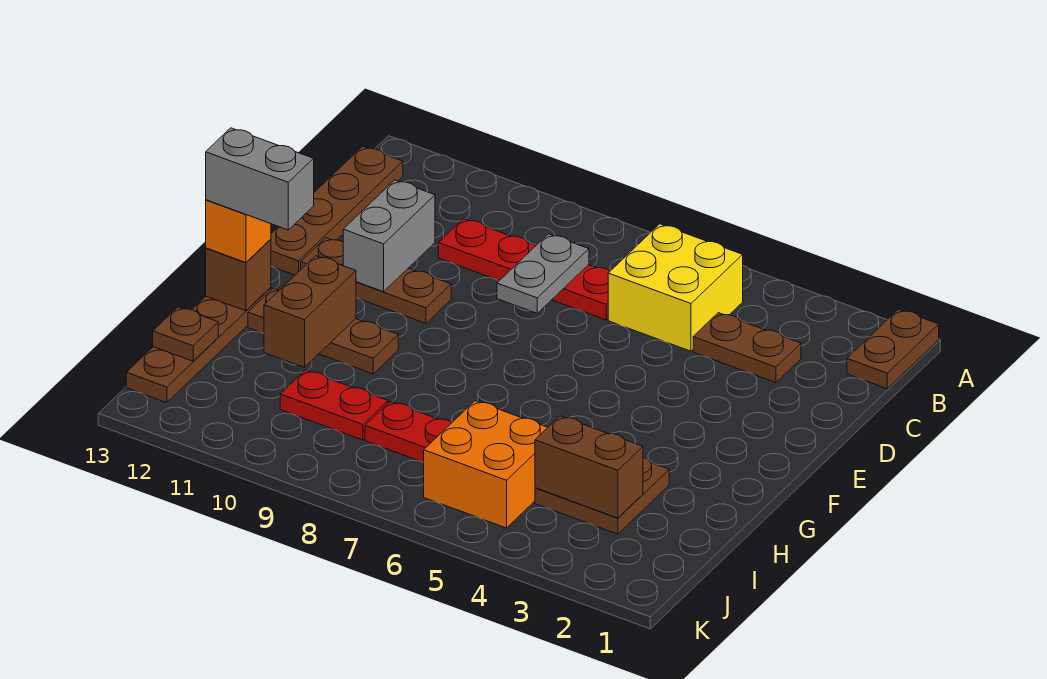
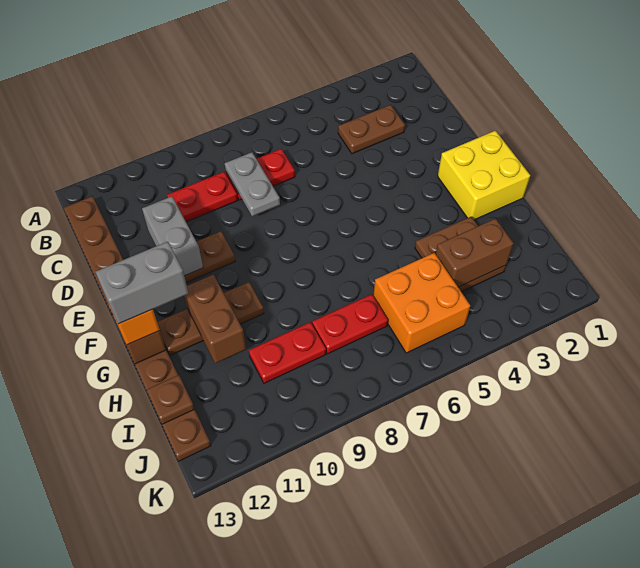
brown 1x2 plate [847,309,939,389] -> none
yellow 2x2 brick [608,224,743,351] -> yellow 2x2 brick moved to [438,131,530,220]

